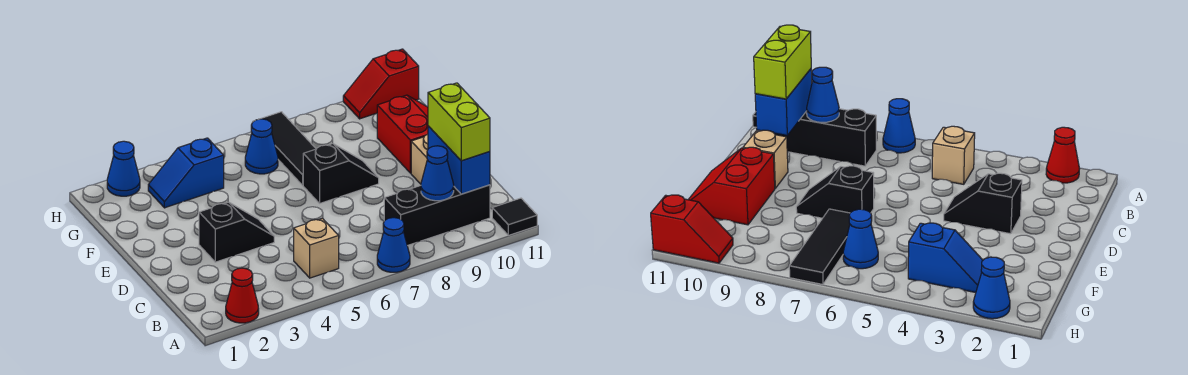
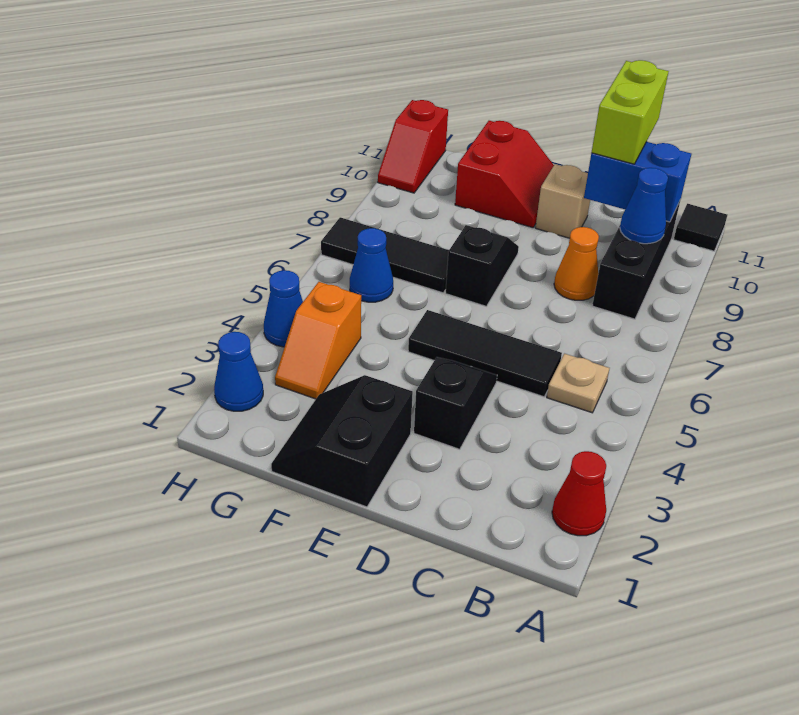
blue 1x1 cone [377,218,410,272] -> blue 1x1 cone moved to [264,270,303,347]
tan 1x1 brick [294,218,339,278] -> tan 1x1 plate [547,354,610,413]
lime 1x2 brick [428,83,490,161] -> lime 1x2 brick turned to [592,60,669,164]
none -> black 1x3 tile [408,310,562,397]
none -> orange 1x1 cone [554,227,599,300]
none -> black 2x2 slope [271,375,413,507]
red 2x2 slope [377,95,428,173] -> red 2x2 slope turned to [455,121,554,228]
blue 1x2 slope [148,138,224,208] -> orange 1x2 slope [275,282,361,399]

